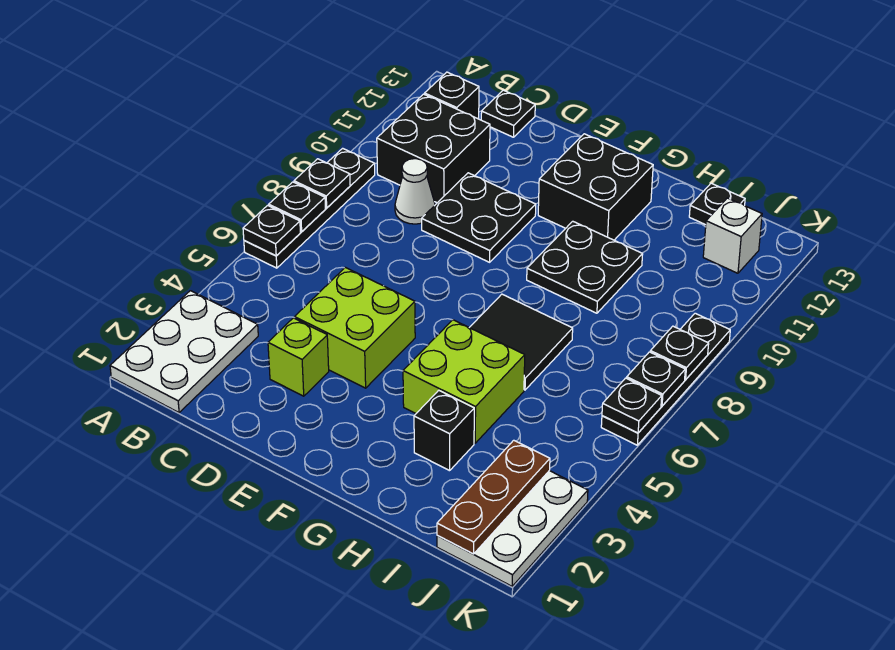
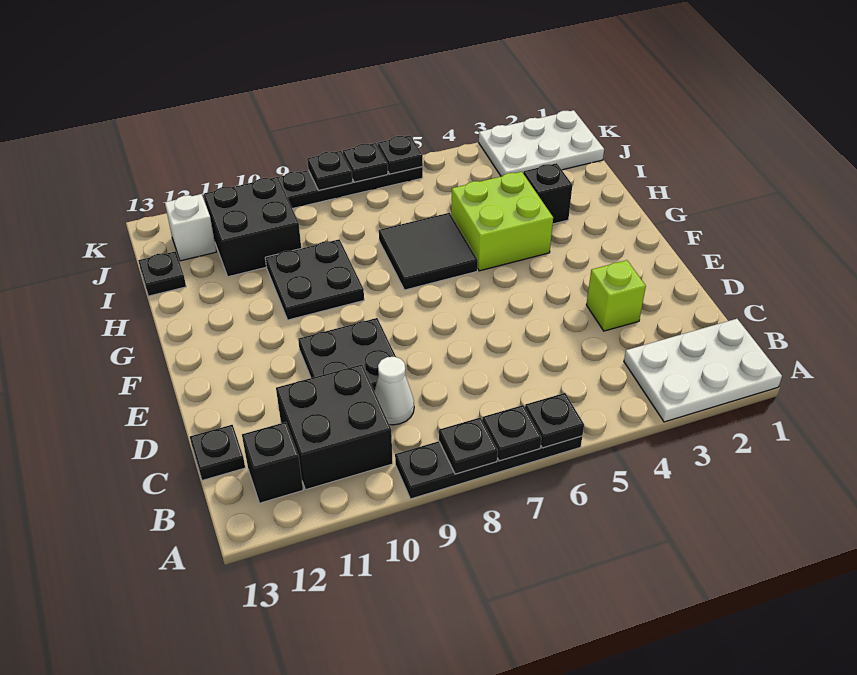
lime 2x2 brick [295,267,415,388] -> none
black 2x2 brick [538,134,653,240] -> black 2x2 brick moved to [204,177,301,277]
brown 1x3 plate [437,440,550,554] -> none

